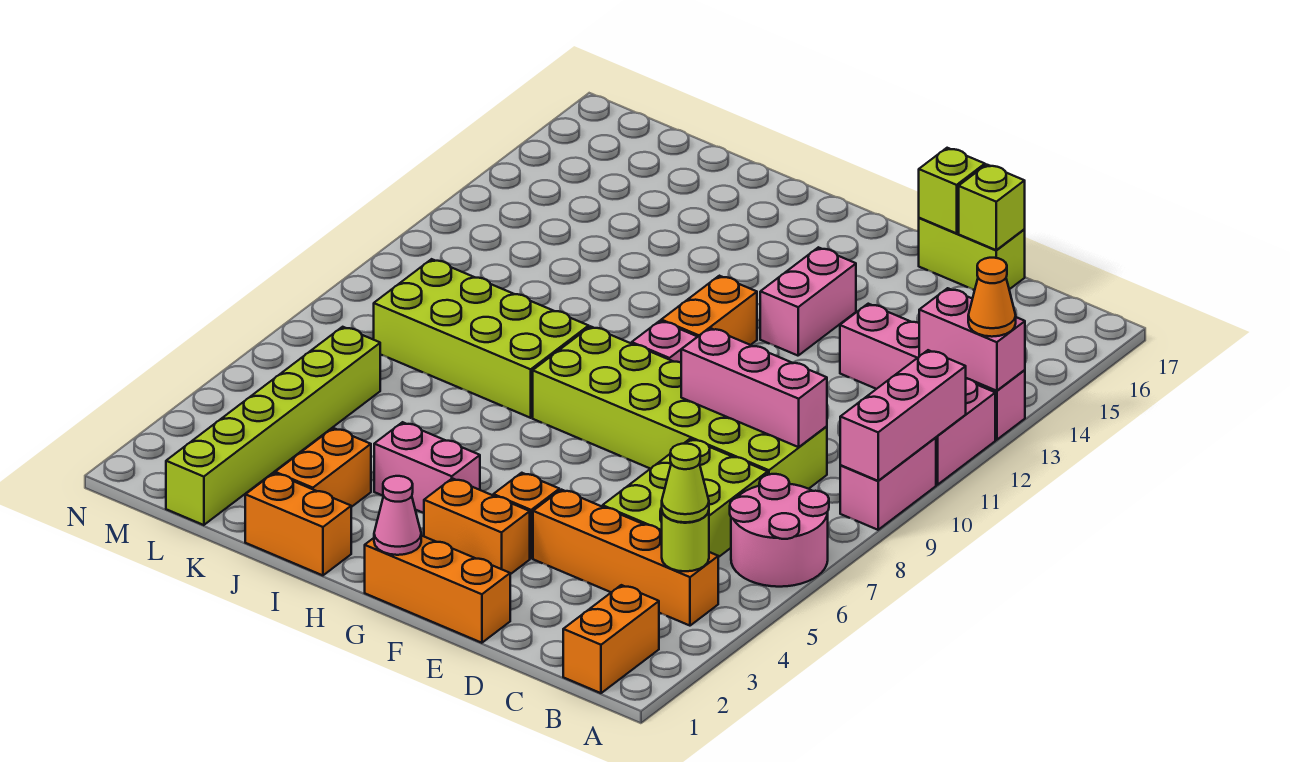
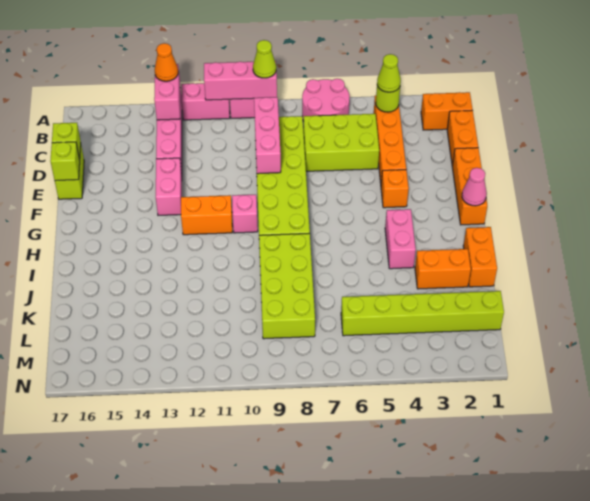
none -> lime 1x1 cone [253,40,276,78]
orange 1x2 brick [424,478,530,574] -> orange 1x2 brick moved to [447,110,478,166]
pink 1x2 brick [760,247,856,356] -> pink 1x2 brick turned to [156,158,182,215]

